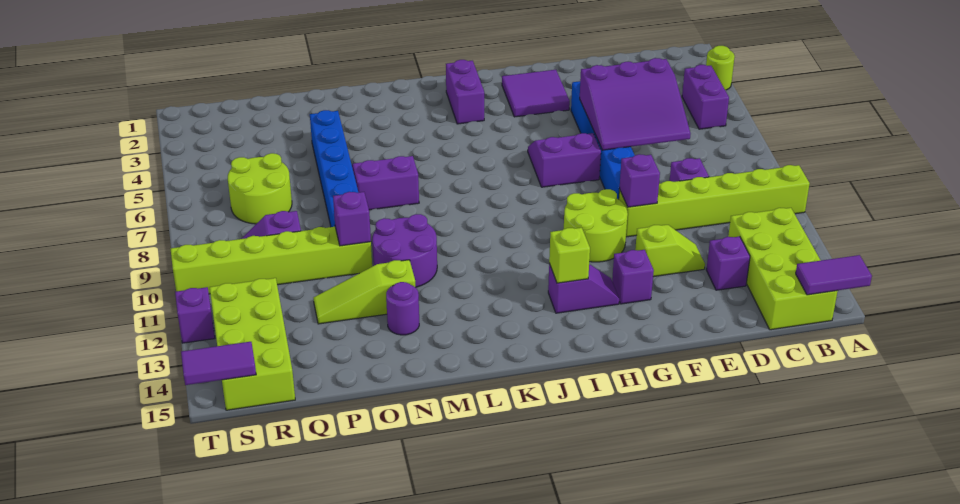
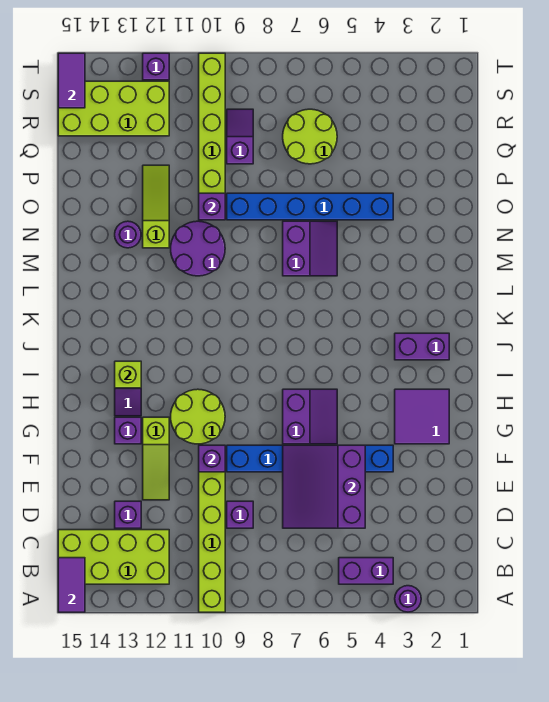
lime 1x1 round brick [706,46,735,90] -> purple 1x1 round brick [395,586,421,612]
lime 1x2 slope [635,225,705,277] -> lime 1x3 slope [143,417,169,500]

